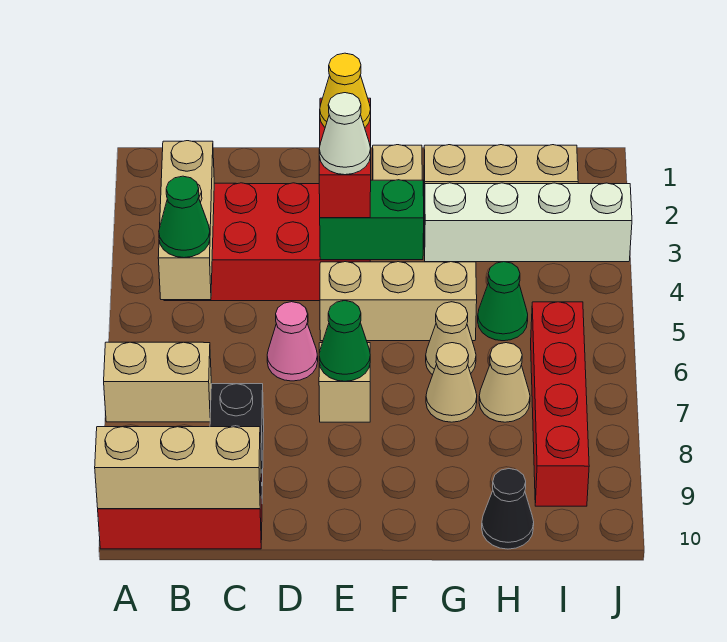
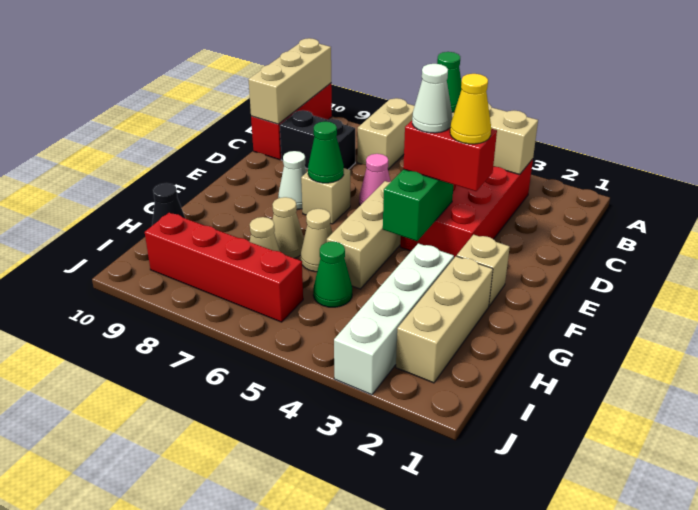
none -> white 1x1 cone [278,151,307,210]

